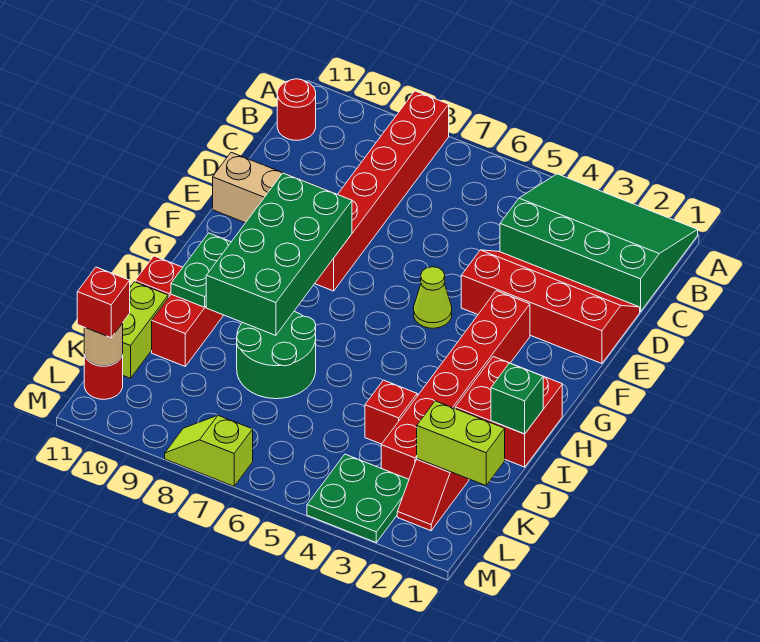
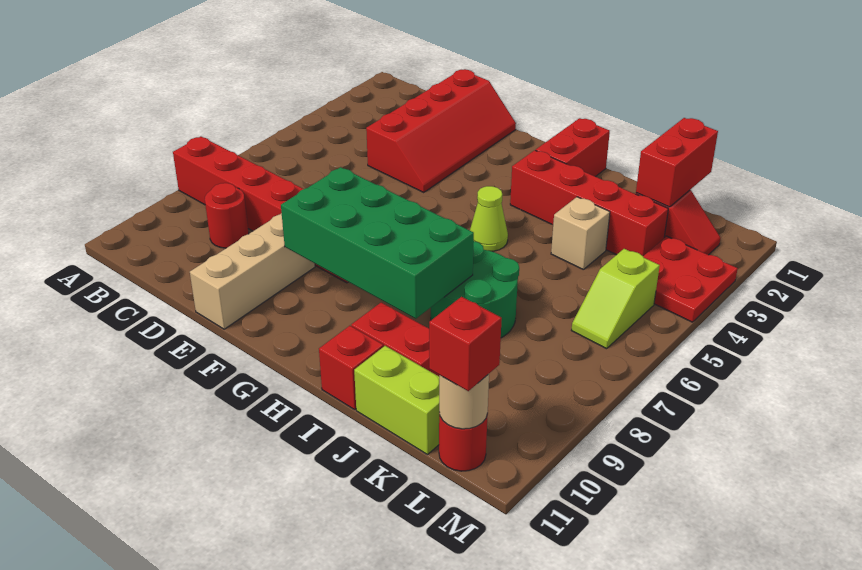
green 3x4 slope [500,174,698,312] -> none
red 1x1 round brick [277,79,316,140] -> red 1x1 round brick moved to [205,183,249,248]
red 2x4 slope [461,250,640,364] -> red 2x4 slope turned to [366,69,516,192]
red 1x6 brick [381,291,530,479] -> red 1x4 brick [510,150,668,256]
lime 1x1 cone [414,267,452,328] -> lime 1x1 cone moved to [470,186,508,251]
red 2x2 brick [455,357,562,467] -> red 1x2 brick [536,118,610,177]
green 1x2 plate [171,233,231,307] -> none
green 1x1 brick [491,363,543,434] -> none
red 1x1 brick [365,380,417,444] -> tan 1x1 brick [551,197,610,270]
lime 1x2 brick [417,401,505,486] -> red 1x2 brick [636,118,718,207]
green 2x2 plate [307,454,409,542] -> red 2x2 plate [643,236,738,322]
lime 1x2 slope [165,415,253,486] -> lime 1x2 slope moved to [571,249,660,349]

